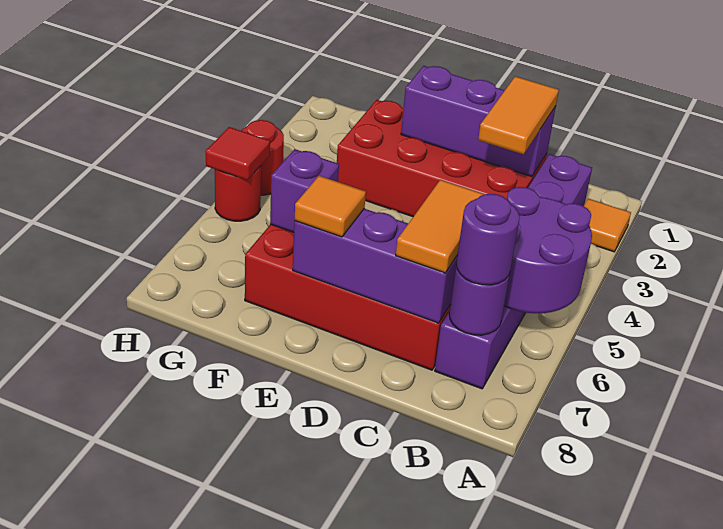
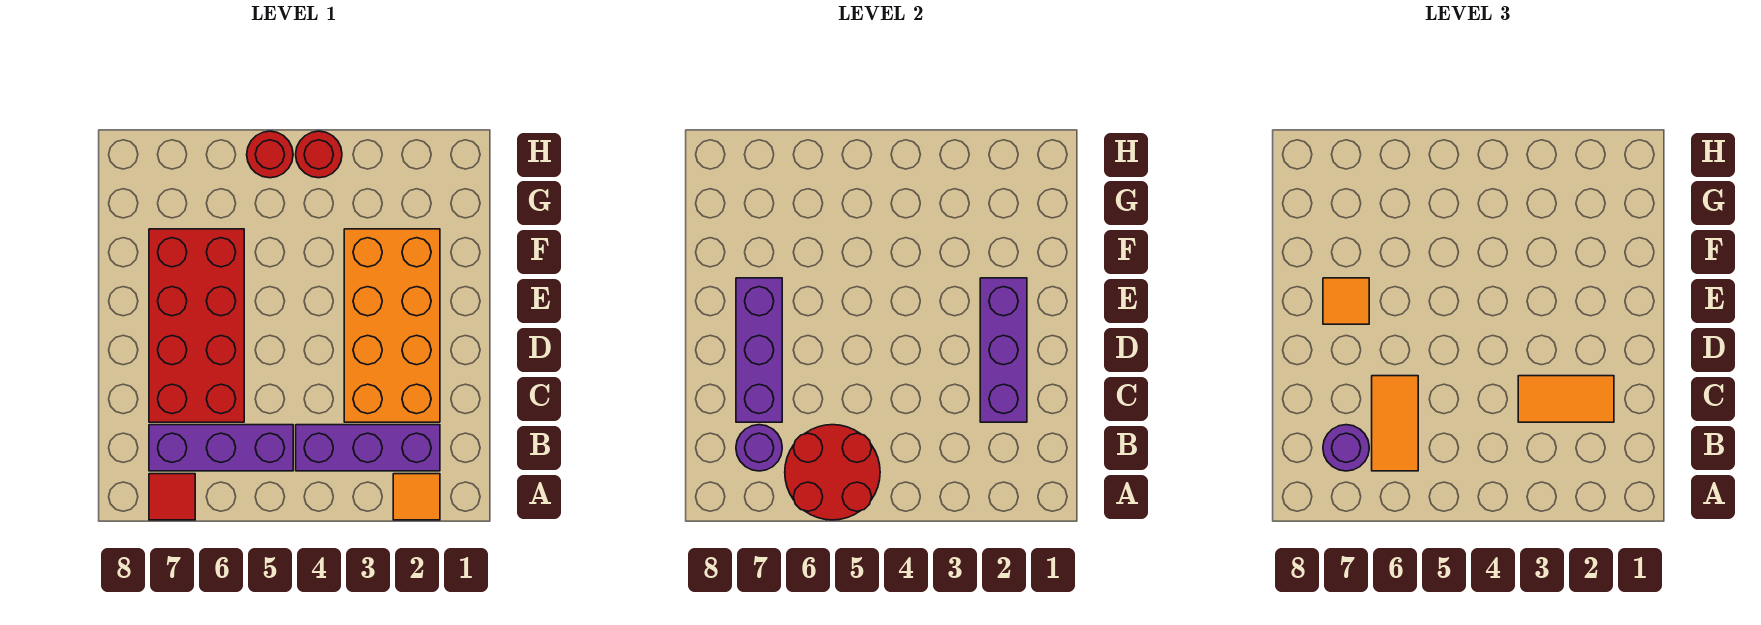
purple 2x2 round brick [504,187,592,313] -> red 2x2 round brick [785,425,880,520]
red 2x4 brick [337,100,547,217] -> orange 2x4 brick [344,229,440,422]
orange 1x2 tile [396,180,484,273] -> orange 1x2 tile turned to [1372,376,1418,471]
purple 1x1 brick [270,149,339,232] -> none
red 1x1 tile [206,127,270,180] -> red 1x1 tile moved to [149,474,195,520]

